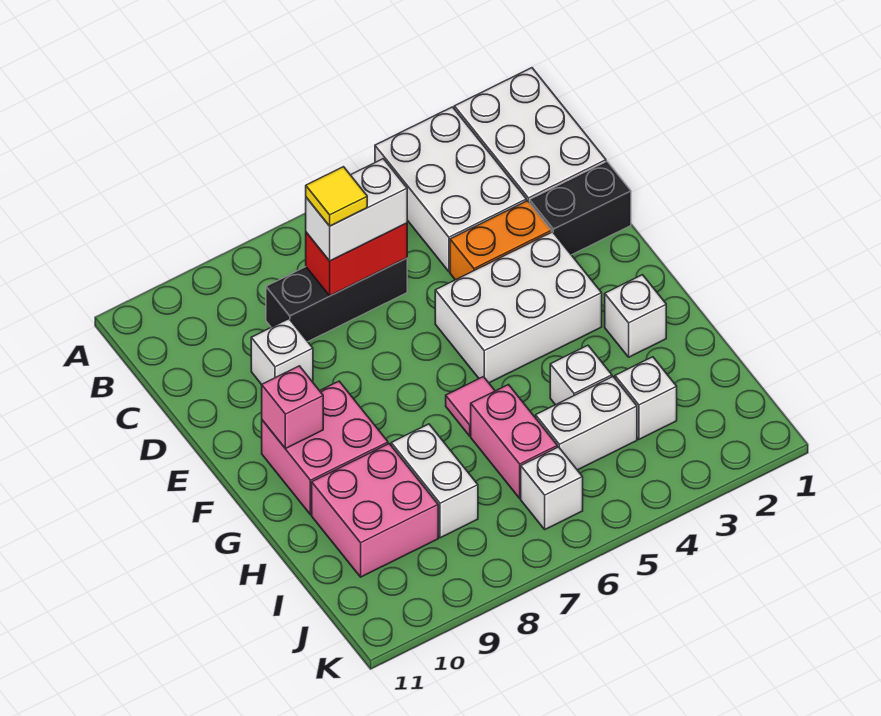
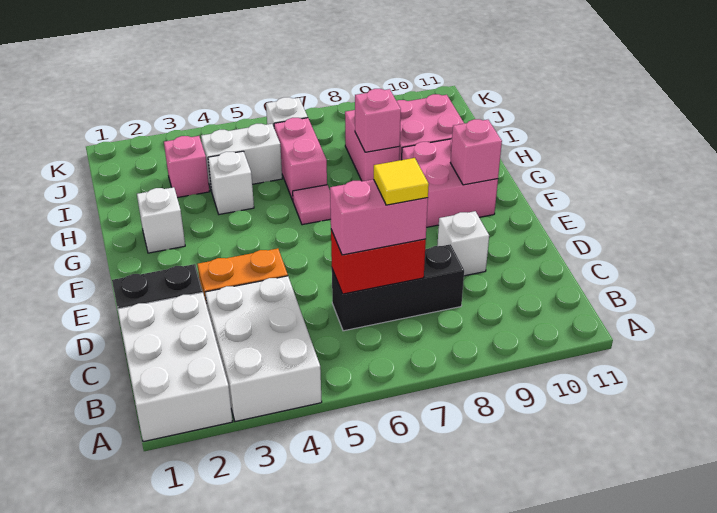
white 1x2 brick [306,159,407,261] -> pink 1x2 brick [330,179,428,255]
white 2x3 brick [435,232,602,383] -> none
white 1x2 brick [391,424,478,538] -> pink 1x2 brick [345,110,400,181]
none -> pink 1x1 brick [355,89,401,152]
white 1x1 brick [615,357,677,439] -> pink 1x1 brick [164,136,210,198]

